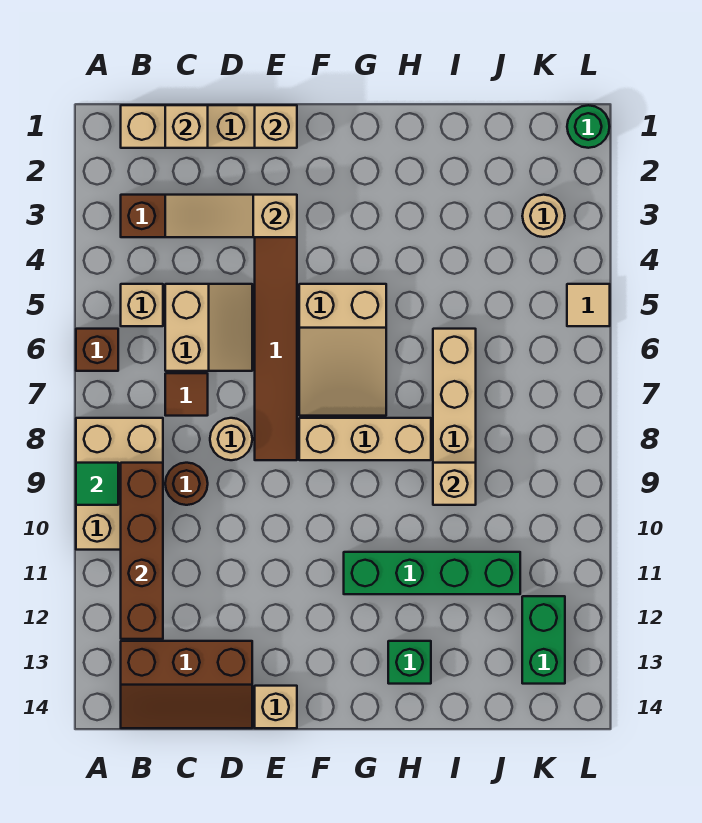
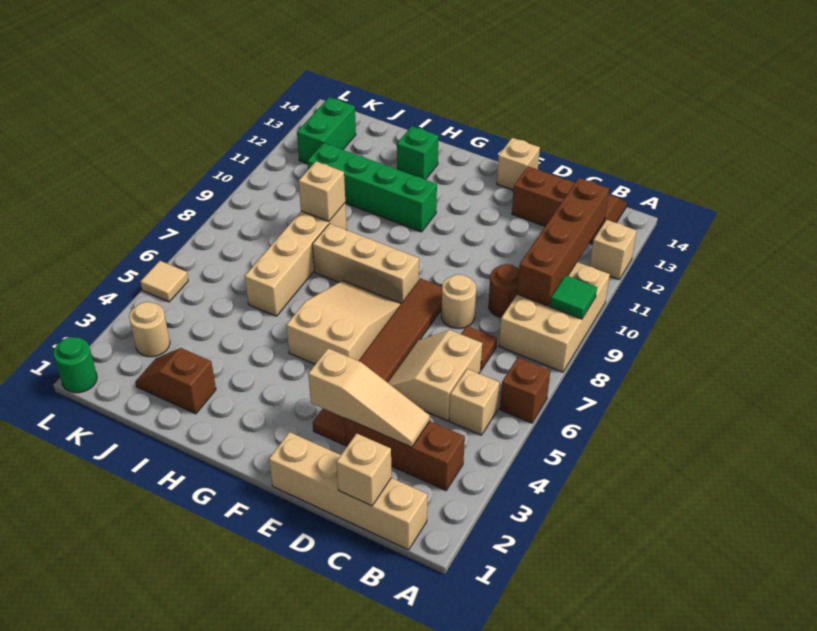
tan 1x1 brick [255,105,297,148] -> tan 1x1 brick moved to [590,220,637,279]
none -> brown 1x2 slope [135,348,216,414]

